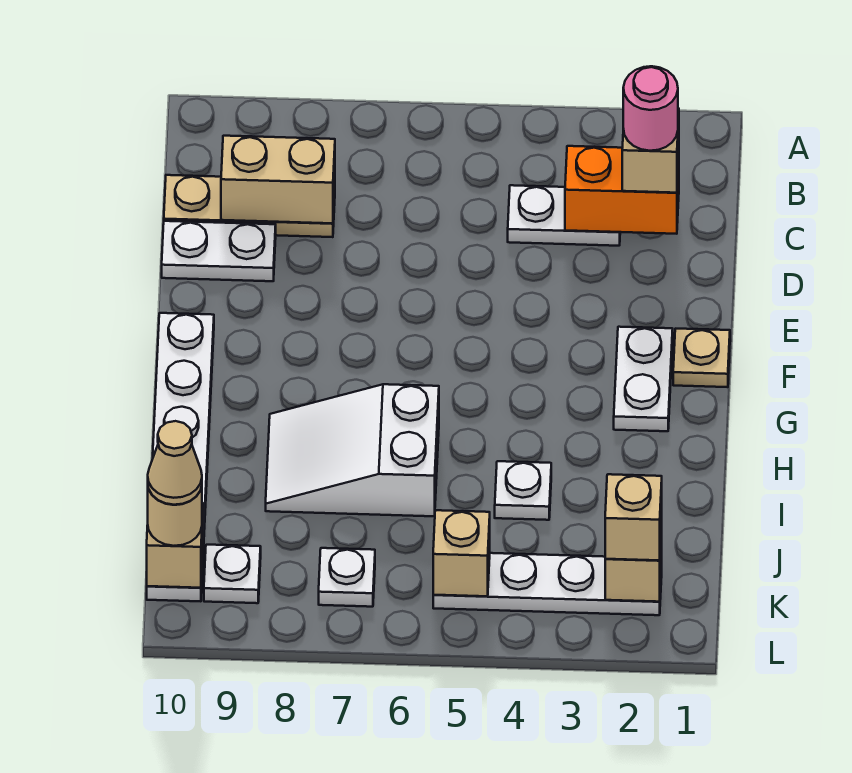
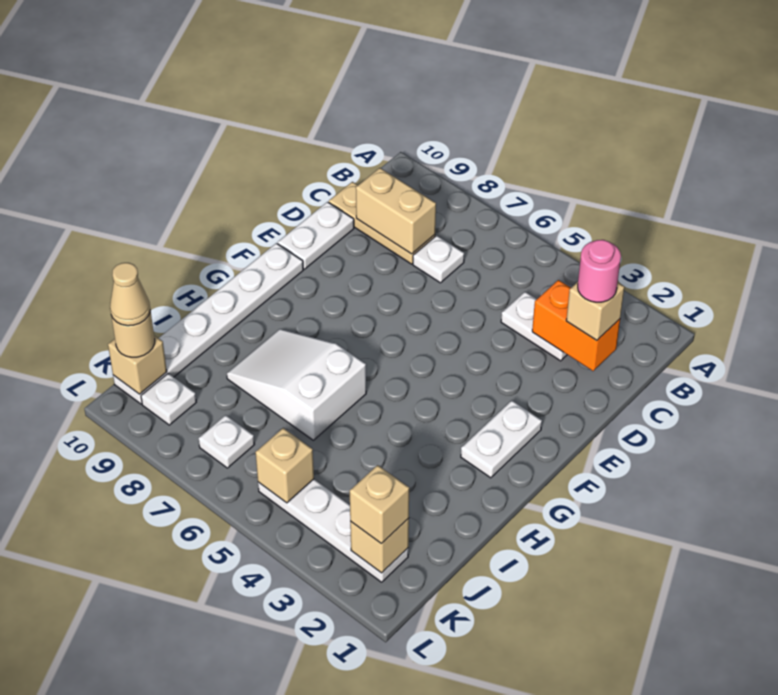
white 1x2 plate [162,221,276,281] -> white 1x2 plate turned to [278,202,354,269]
tan 1x1 plate [673,329,730,387] -> none
white 1x1 plate [495,461,551,520] -> white 1x1 plate moved to [413,235,464,283]

